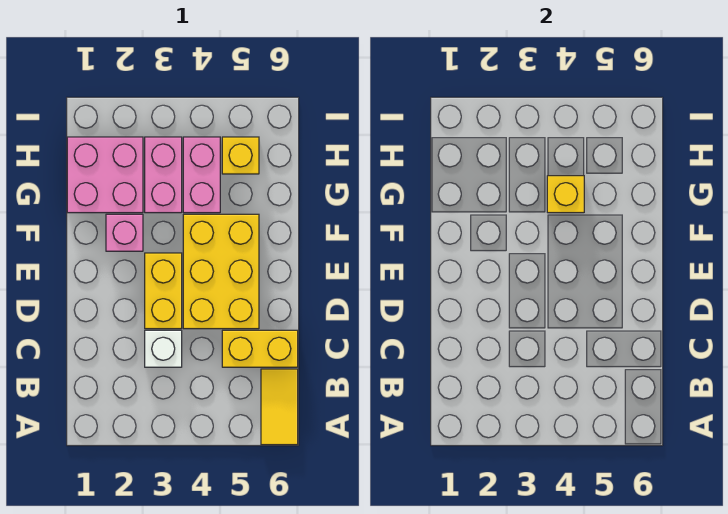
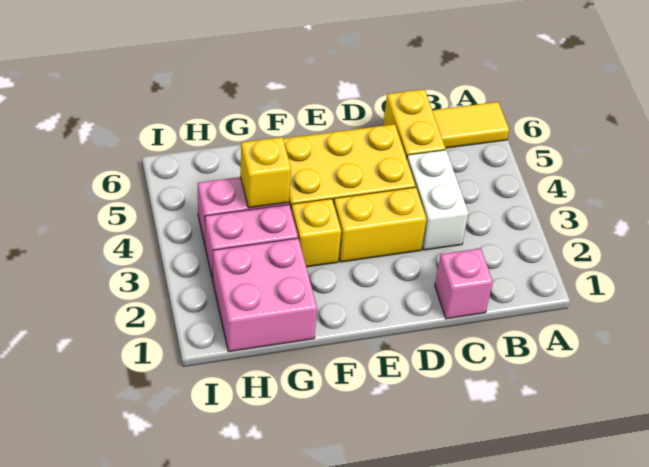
white 1x1 brick [145,330,182,367] -> white 1x2 brick [407,150,468,250]
pink 1x1 brick [106,214,143,251] -> pink 1x1 brick moved to [435,248,493,319]
yellow 1x1 brick [222,137,259,174] -> yellow 1x1 brick moved to [291,199,341,267]

